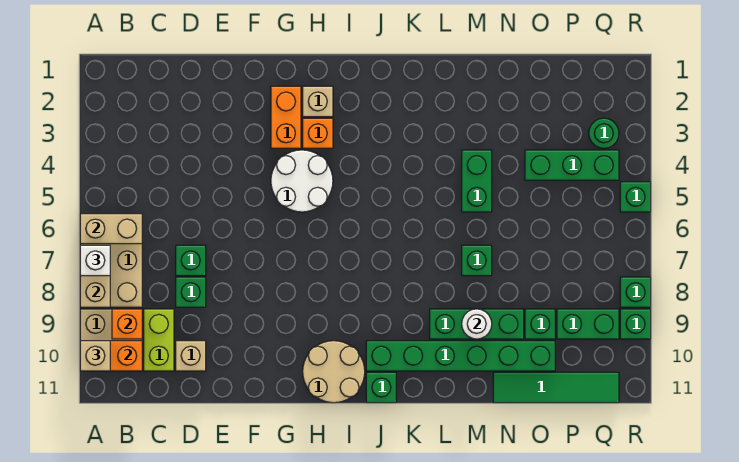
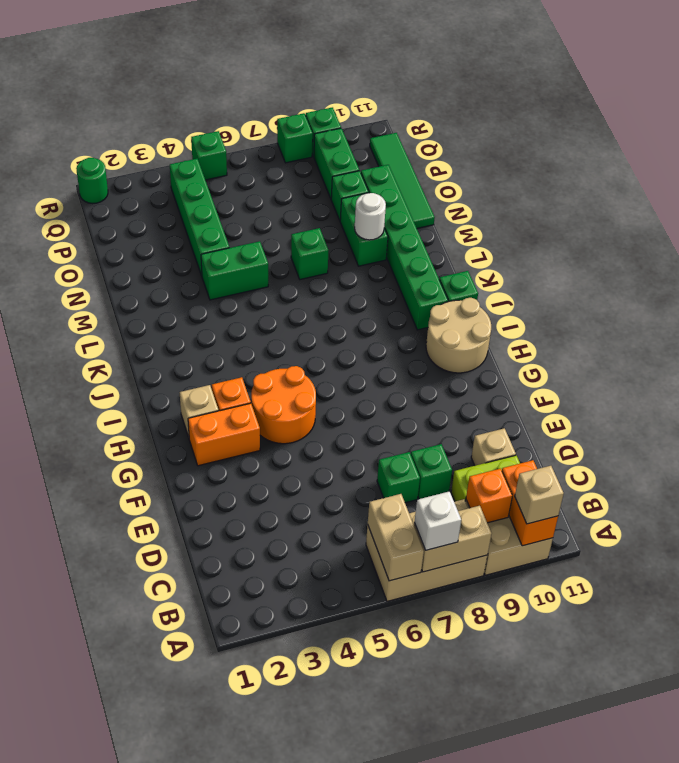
white 2x2 round brick [271,150,333,212] -> orange 2x2 round brick [251,366,316,444]
green 1x3 brick [430,309,524,339] -> green 1x2 brick [340,194,388,266]
green 1x3 brick [525,150,619,180] -> green 1x4 brick [170,159,229,276]
green 1x1 round brick [589,118,619,148] -> green 1x1 round brick moved to [76,158,108,204]

